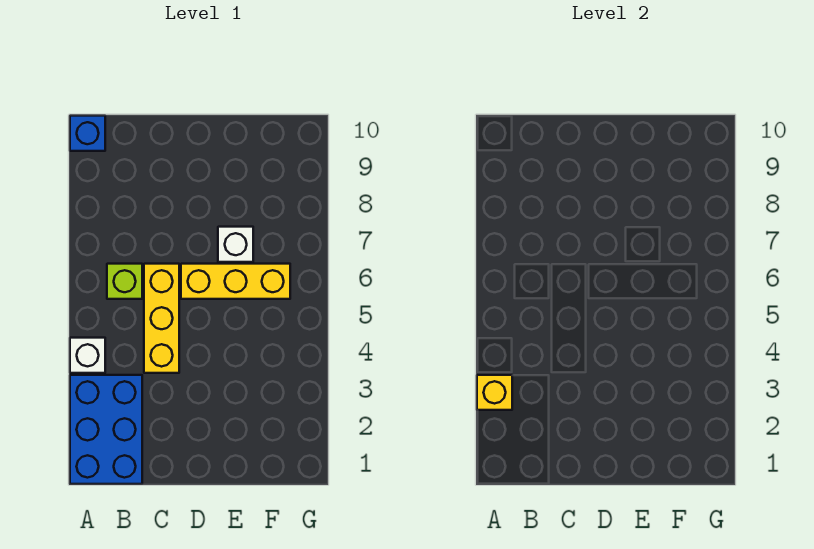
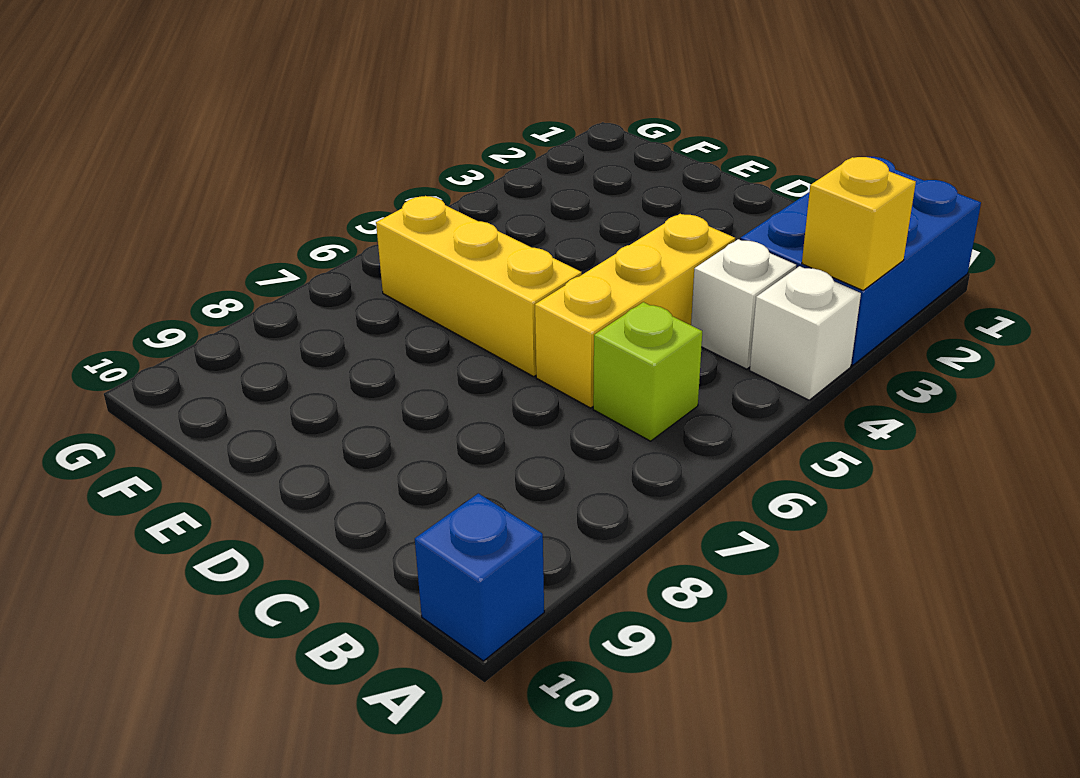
white 1x1 brick [218,227,253,262] -> white 1x1 brick moved to [691,239,796,369]

